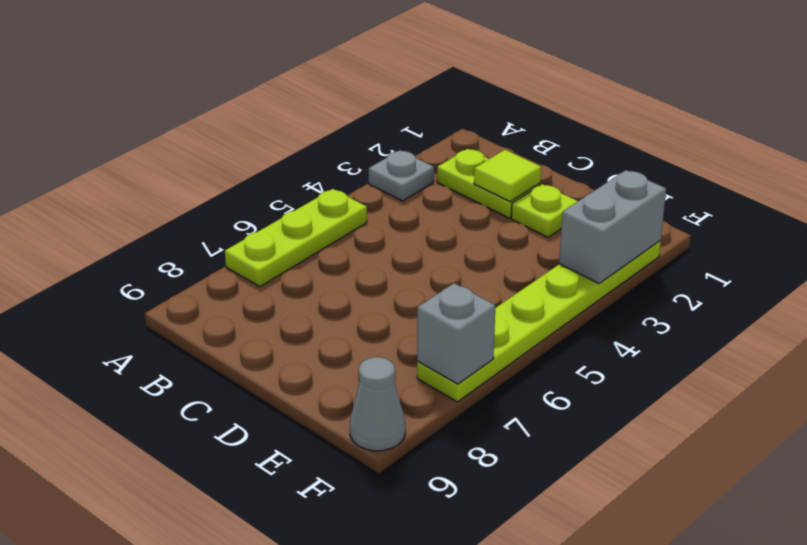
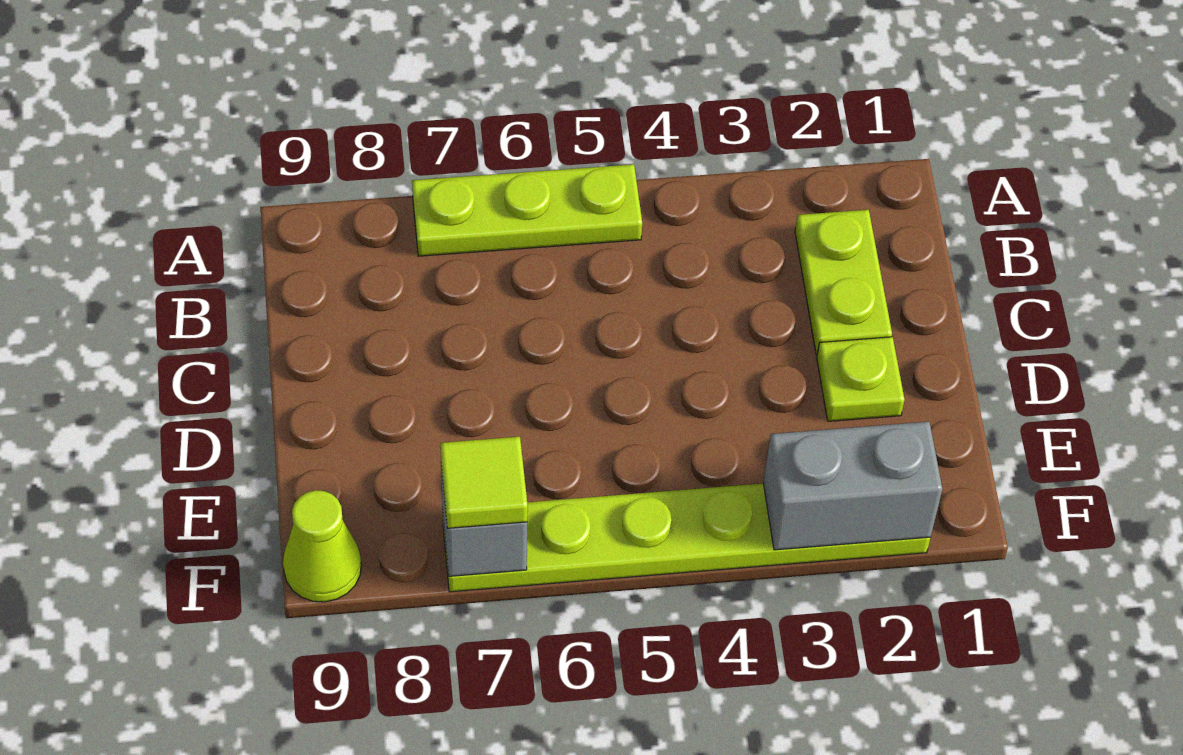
grey 1x1 plate [369,150,434,201] -> none
lime 1x1 tile [474,150,541,201] -> lime 1x1 tile moved to [440,437,528,528]
grey 1x1 cone [350,357,405,451] -> lime 1x1 cone [283,490,361,602]

